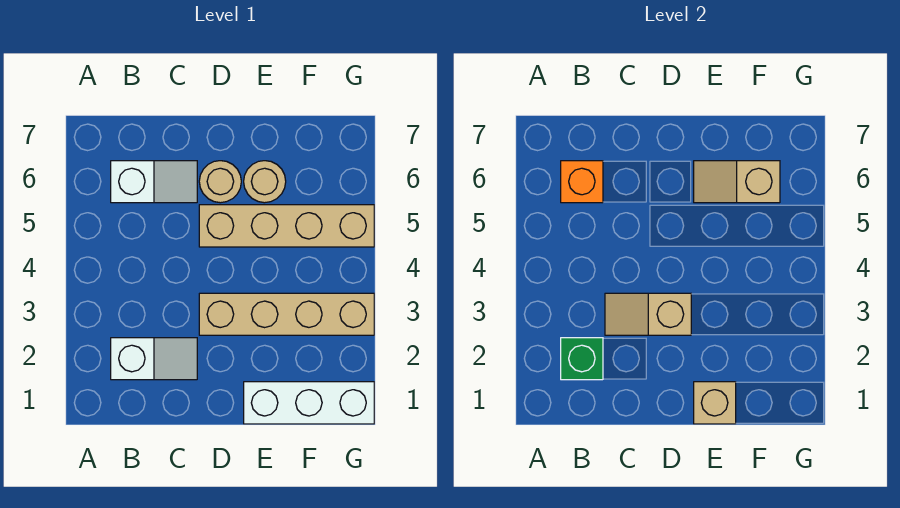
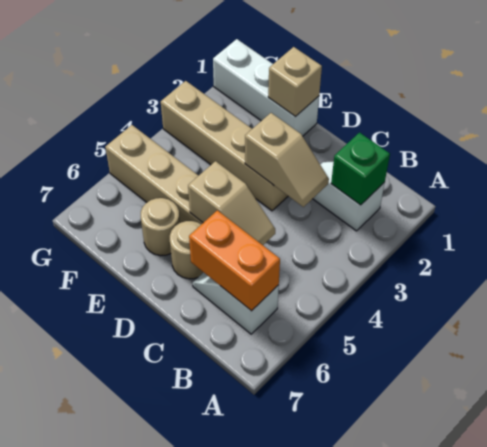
orange 1x1 brick [561,161,603,203] -> orange 1x2 brick [189,210,280,311]
tan 1x2 slope [694,161,780,203] -> tan 1x2 slope moved to [188,161,275,245]

